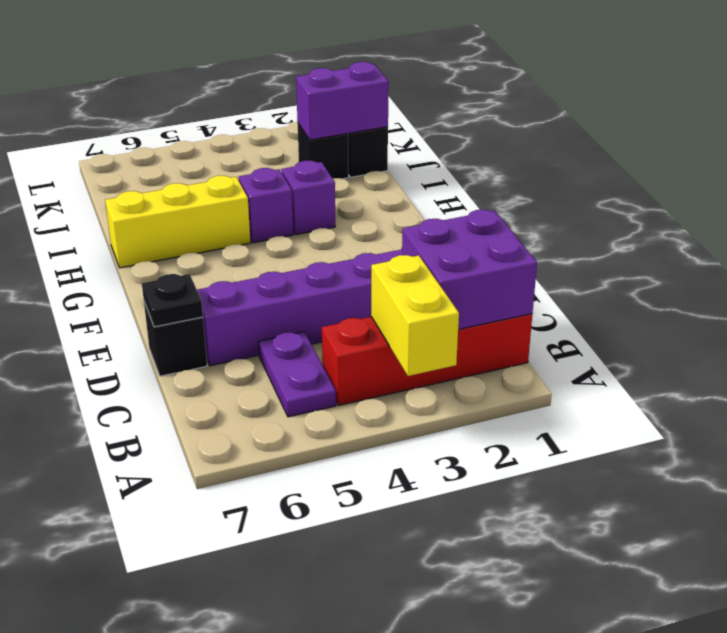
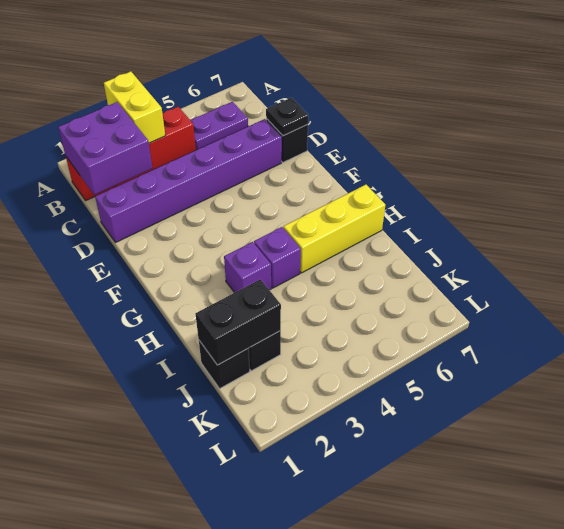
purple 1x2 plate [258,332,336,417] -> purple 1x2 plate turned to [190,102,248,150]
purple 1x2 brick [296,62,389,140] -> black 1x2 brick [195,279,281,365]

